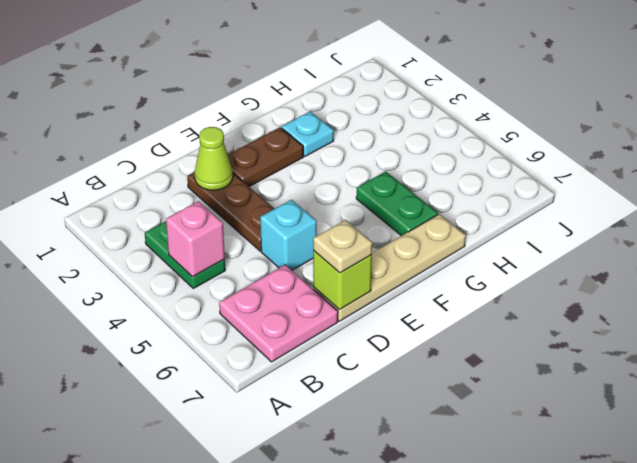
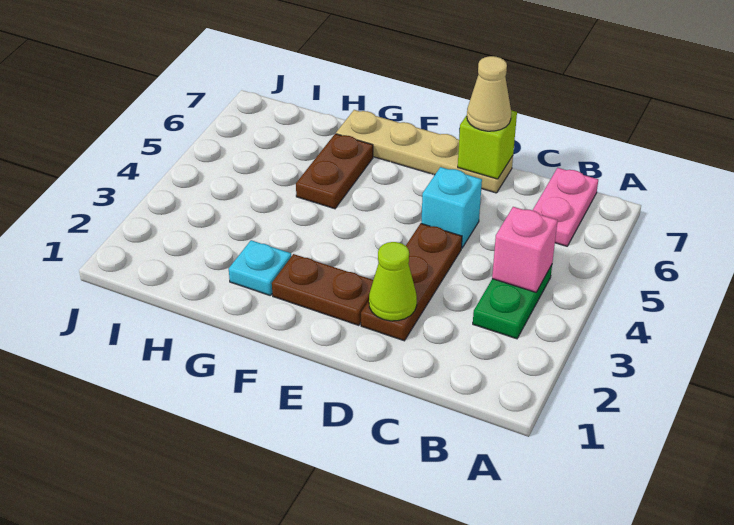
pink 2x2 plate [219,265,338,362] -> pink 1x2 plate [533,168,598,246]
tan 1x1 plate [313,220,372,273] -> tan 1x1 cone [467,56,511,131]
green 1x2 plate [356,171,438,236] -> brown 1x2 plate [296,134,373,209]

